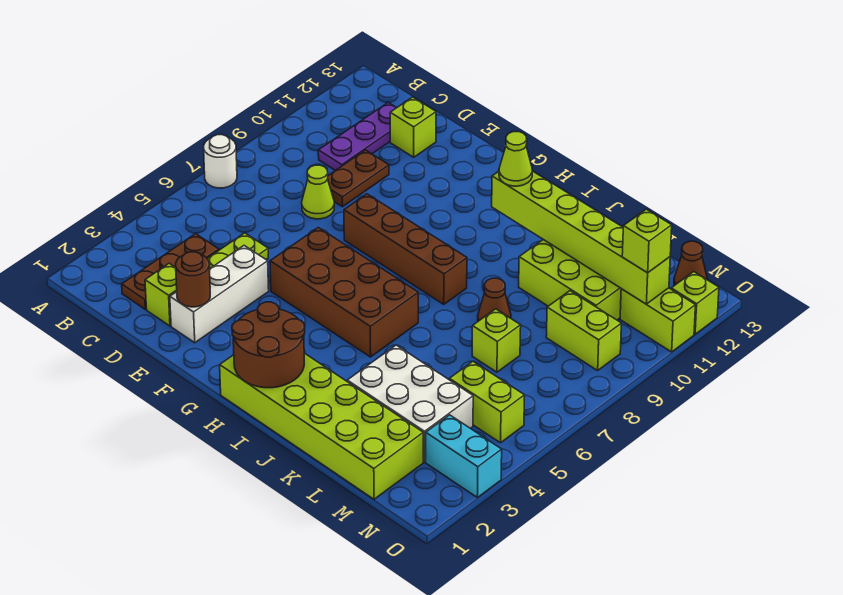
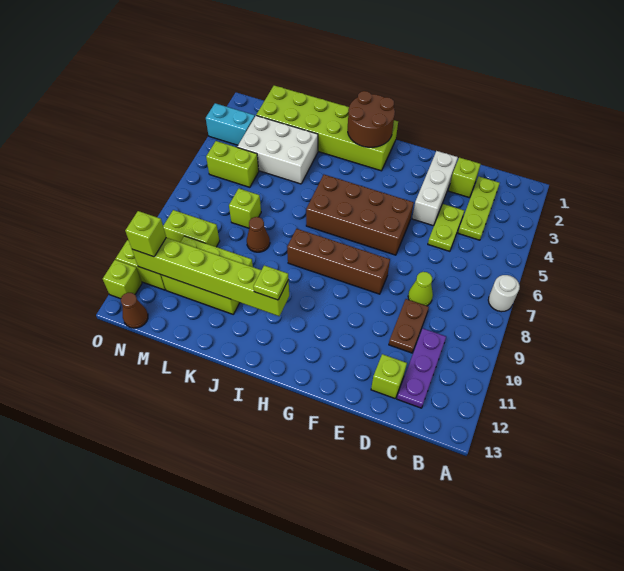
brown 1x3 plate [122,234,219,309] -> lime 1x3 plate [458,177,500,240]
brown 1x1 round brick [176,252,210,307] -> none
lime 1x1 cone [499,132,532,186] -> lime 1x1 plate [253,265,289,300]

